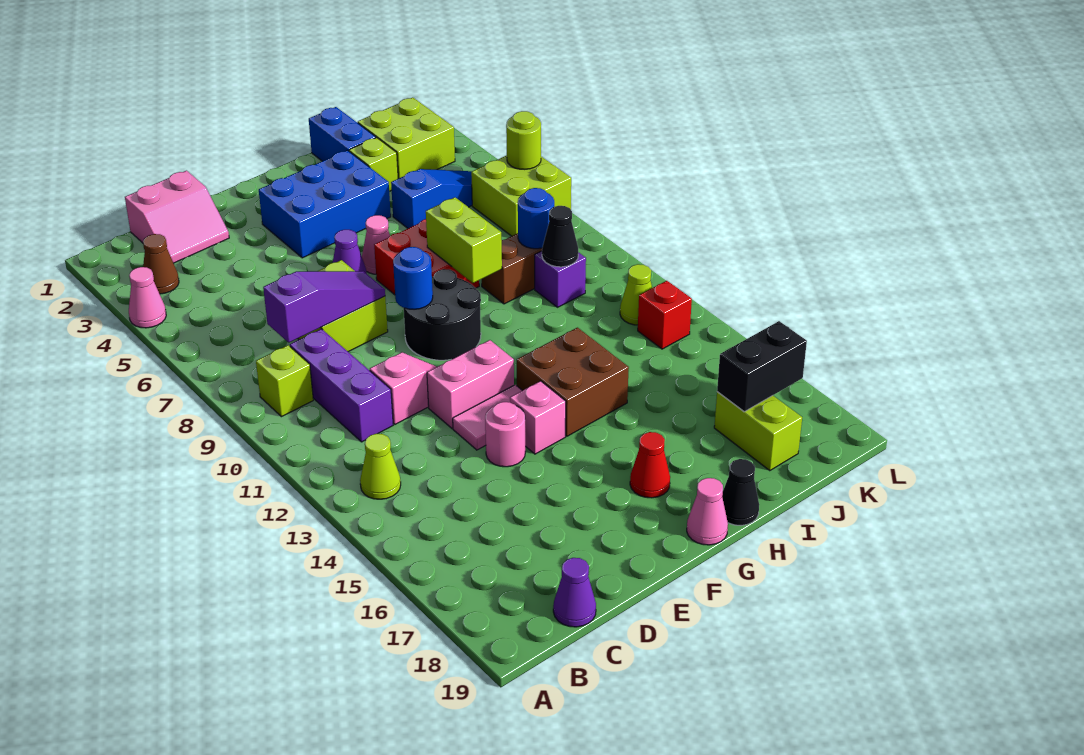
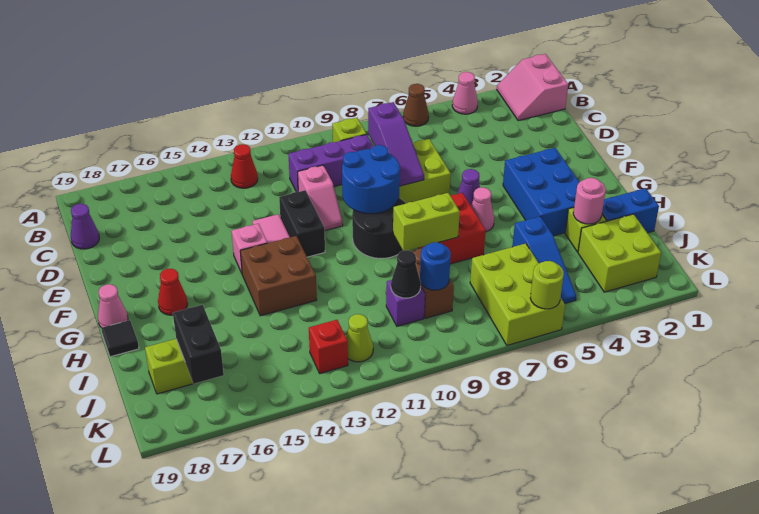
brown 1x1 cone [143,234,179,294] -> brown 1x1 cone moved to [403,84,429,126]
lime 1x1 cone [360,434,401,499] -> red 1x1 cone [231,144,258,188]
pink 2x2 slope [125,171,229,263] -> pink 2x2 slope moved to [497,54,568,121]
pink 1x2 brick [427,340,514,428] -> black 1x2 brick [279,190,325,257]
pink 1x1 round brick [485,402,525,467] -> pink 1x1 round brick moved to [573,178,606,224]
blue 1x1 round brick [393,247,433,309] -> blue 2x2 round brick [342,145,400,214]
black 1x1 cone [722,459,759,525] -> black 1x1 tile [101,320,139,357]
lime 2x2 brick [471,155,571,236] -> lime 2x3 brick [470,243,565,345]

